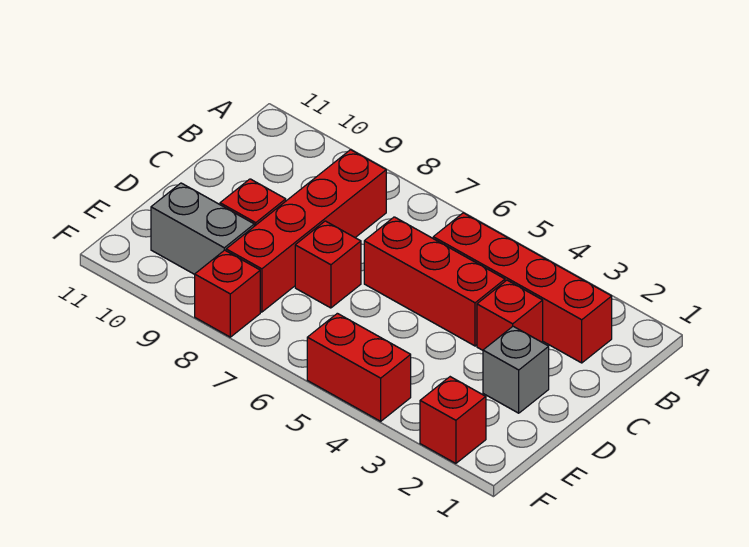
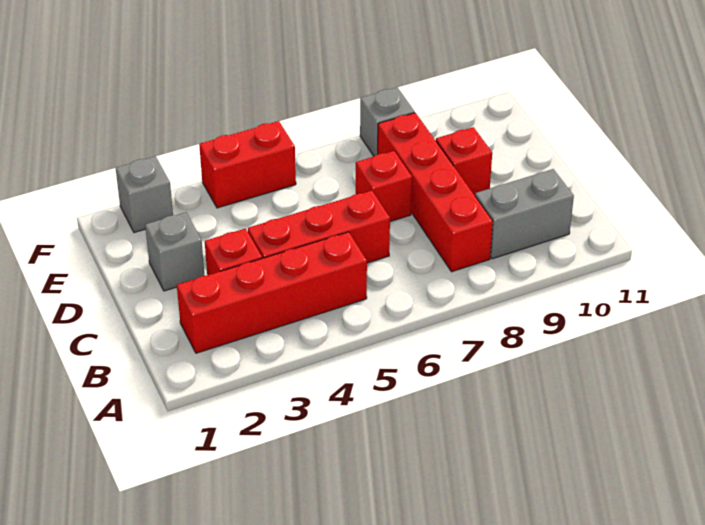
grey 1x2 brick [151,183,254,274] -> grey 1x2 brick moved to [475,169,574,259]
red 1x1 brick [420,377,486,463] -> grey 1x1 brick [116,156,173,233]
red 1x1 brick [195,250,260,337] -> grey 1x1 brick [360,87,415,156]

